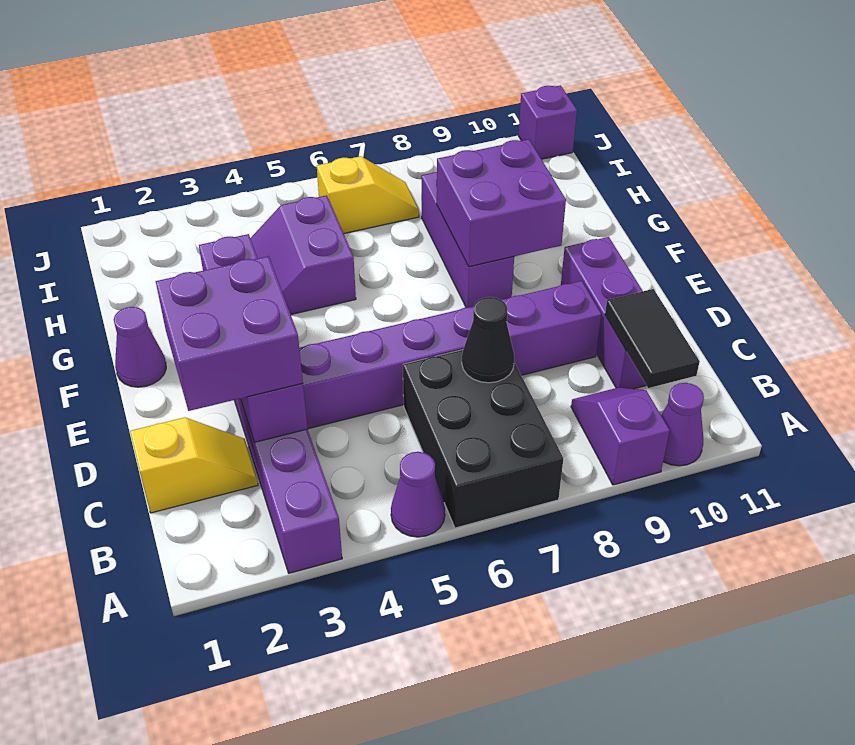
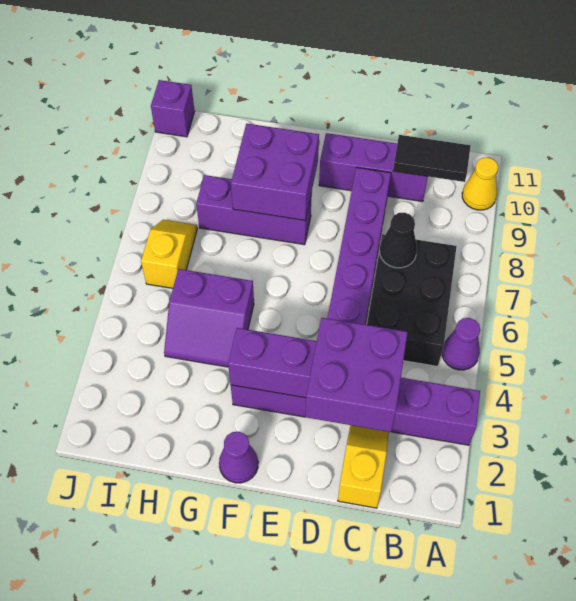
black 2x3 brick [403,350,563,528] -> black 2x3 brick turned to [367,234,457,366]
purple 1x2 slope [571,387,670,485] -> none
purple 1x1 cone [661,383,704,466] -> yellow 1x1 cone [462,158,498,210]

